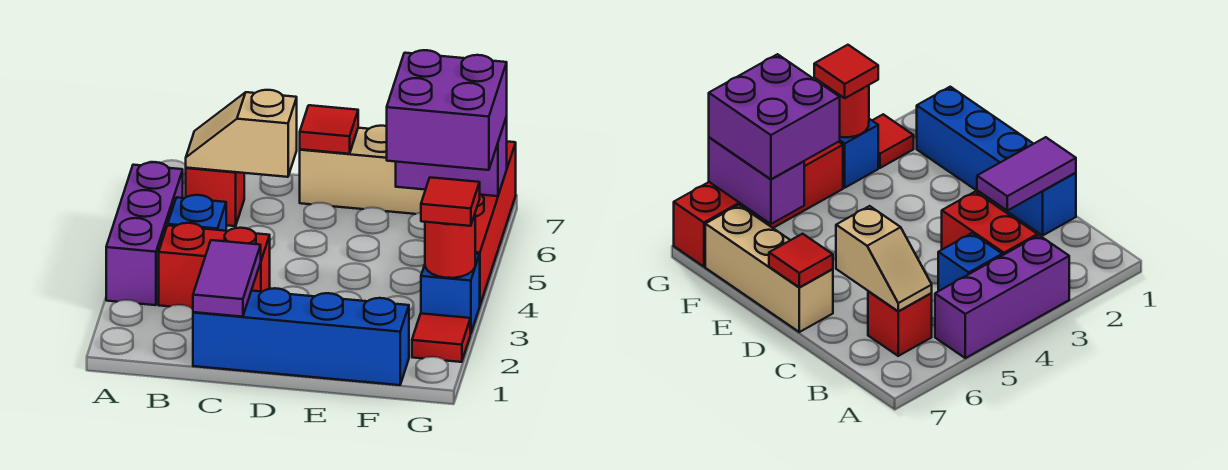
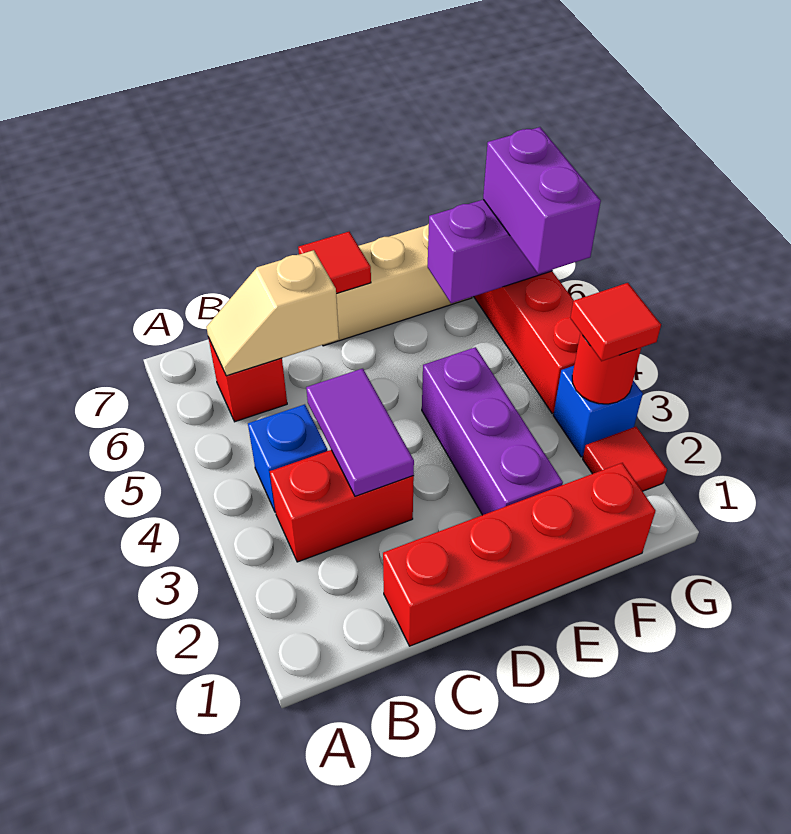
purple 1x3 brick [106,162,183,305] -> purple 1x3 brick moved to [422,347,563,515]
blue 1x4 brick [193,288,409,385] -> red 1x4 brick [383,463,656,646]
purple 1x2 tile [193,240,261,317] -> purple 1x2 tile moved to [306,369,414,496]
purple 2x2 brick [387,50,507,170] -> purple 1x2 brick [483,127,601,274]

